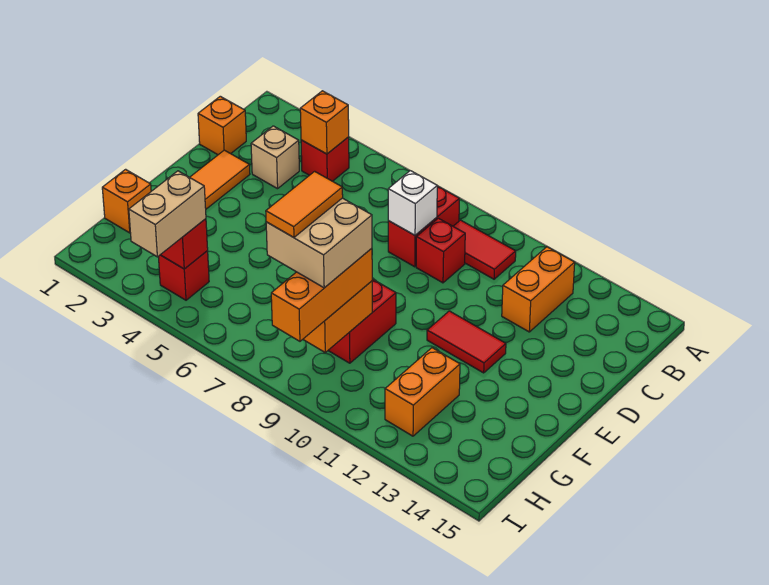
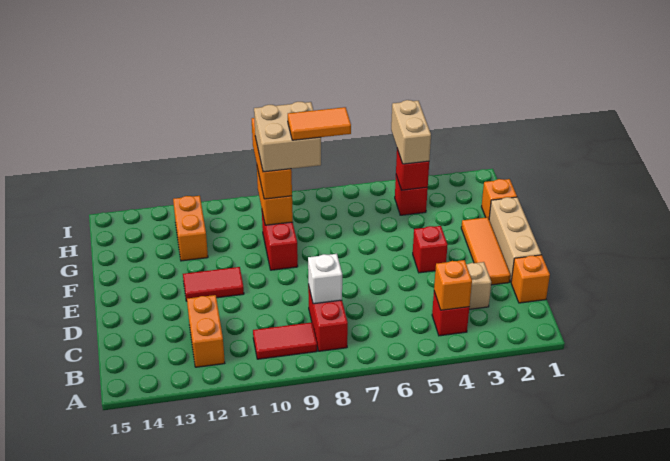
red 1x1 brick [416,218,465,283] -> red 1x1 brick moved to [413,226,448,273]
none -> tan 1x3 brick [489,197,541,282]
orange 1x2 tile [266,171,343,237] -> orange 1x2 tile turned to [288,107,351,140]

